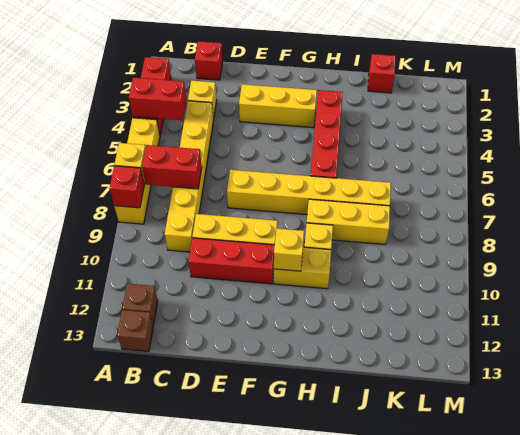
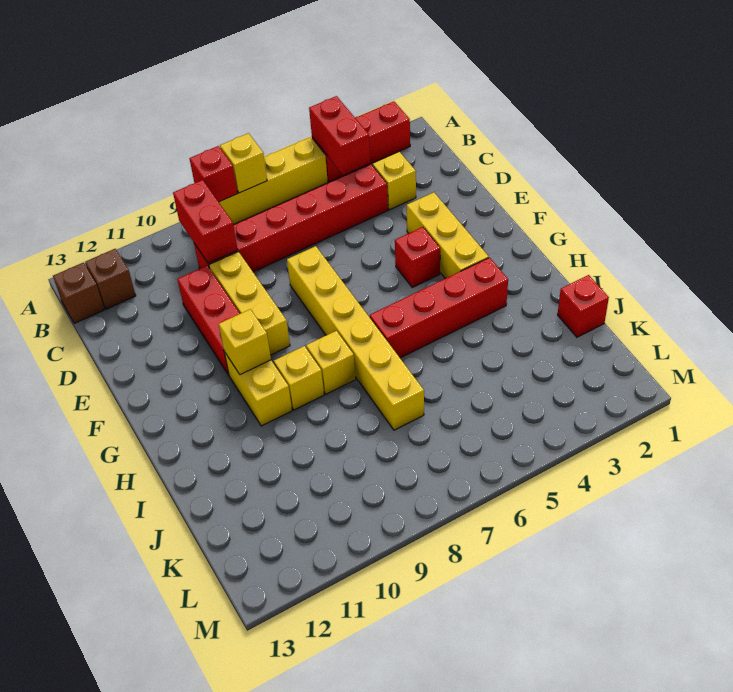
red 1x2 brick [142,145,202,189] -> red 1x2 brick moved to [173,180,238,263]
red 1x1 brick [195,41,223,80] -> red 1x1 brick moved to [395,227,440,287]
yellow 1x6 brick [165,101,214,252] -> red 1x6 brick [194,164,388,272]
yellow 1x3 brick [307,199,390,244] -> yellow 1x1 brick [306,331,356,394]

